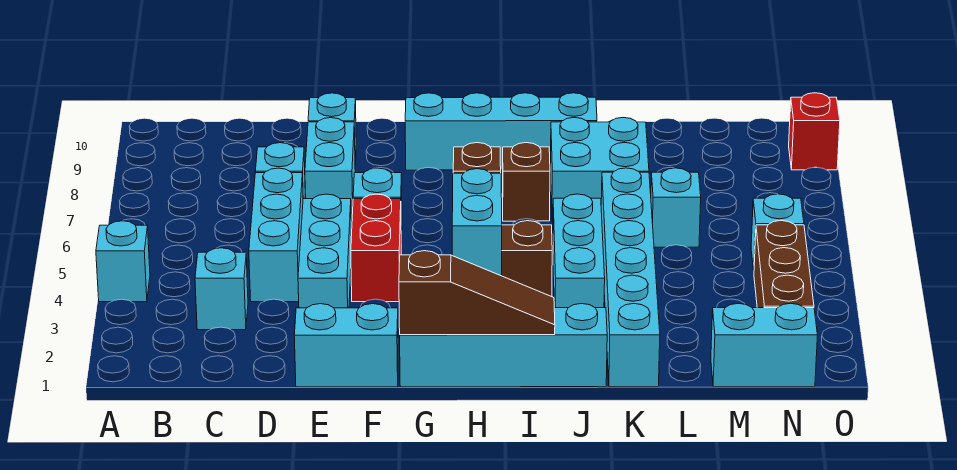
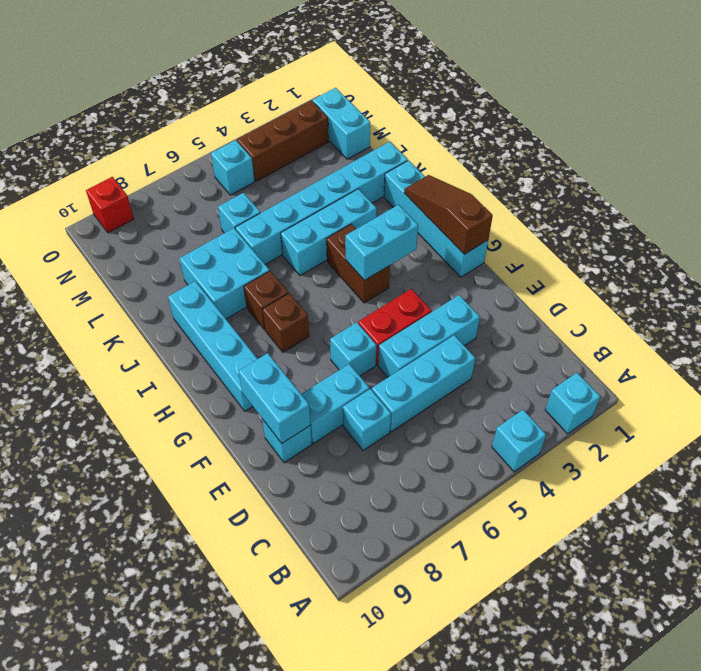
cyan 1x1 brick [195,248,248,330] -> cyan 1x1 brick moved to [545,373,600,434]
cyan 1x2 brick [294,304,398,387] -> cyan 1x2 brick moved to [238,353,311,443]

